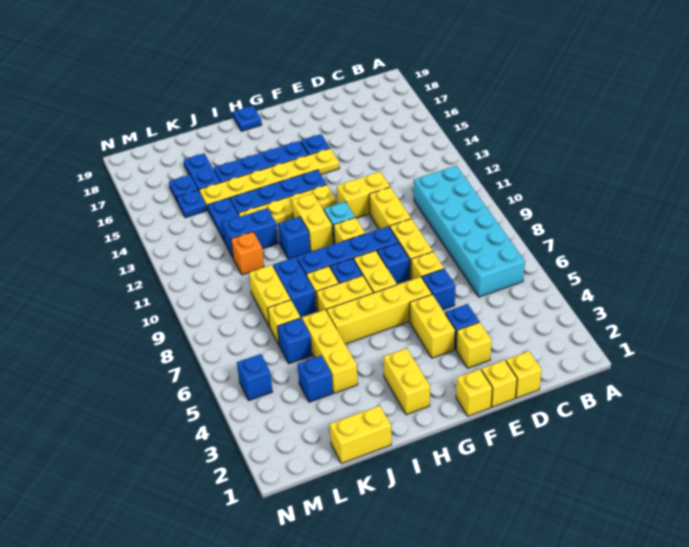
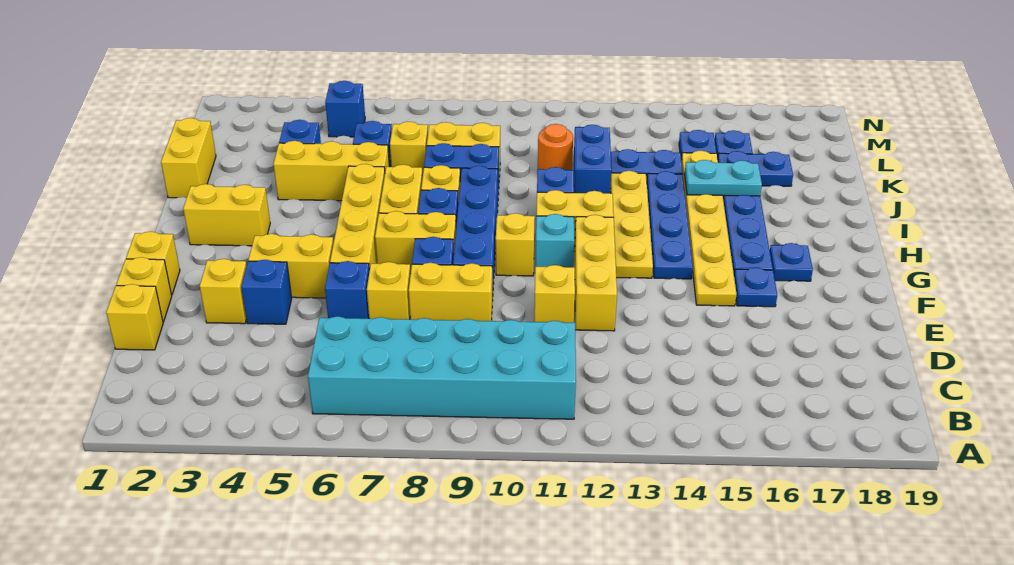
yellow 1x2 brick [369,187,411,229] -> yellow 1x1 brick [534,265,575,323]
yellow 1x2 brick [337,172,390,218] -> yellow 1x3 brick [575,215,617,331]
blue 1x1 plate [233,106,262,131] -> blue 1x1 plate moved to [770,243,813,281]
none -> cyan 1x2 plate [685,160,762,196]
orange 1x1 brick [231,232,264,275] -> orange 1x1 round brick [538,124,573,170]

